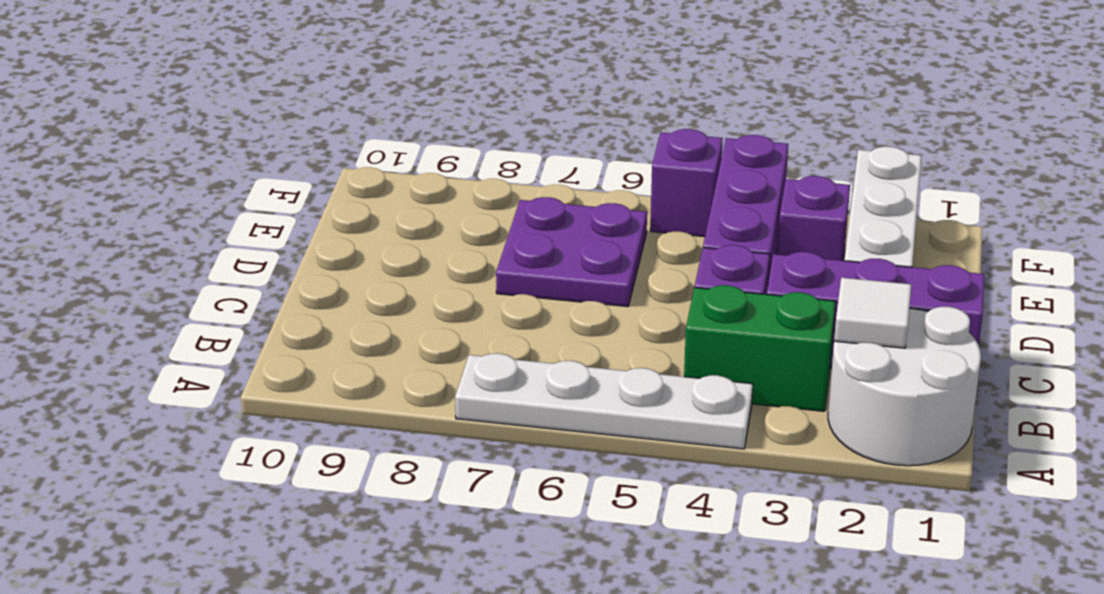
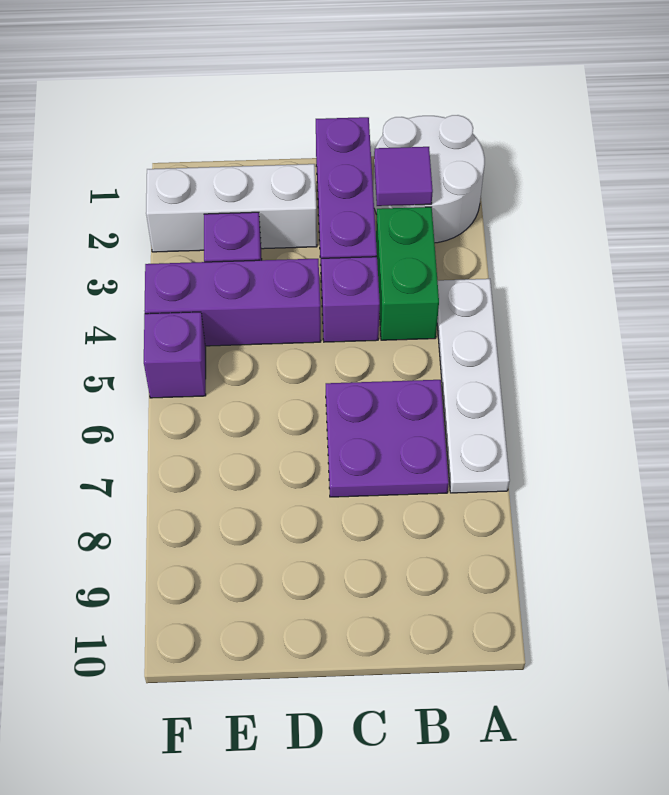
white 1x1 tile [834,278,911,348] -> purple 1x1 tile [374,147,433,206]
purple 2x2 plate [496,197,647,307] -> purple 2x2 plate moved to [326,380,449,497]

